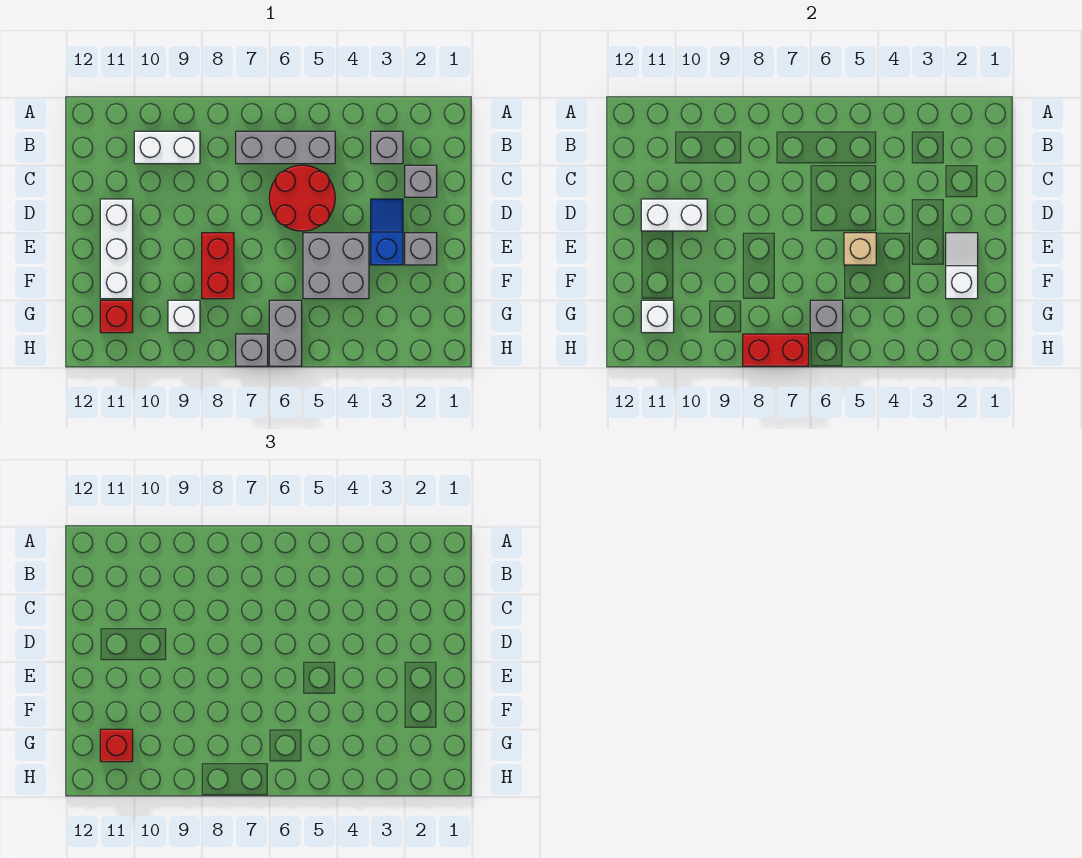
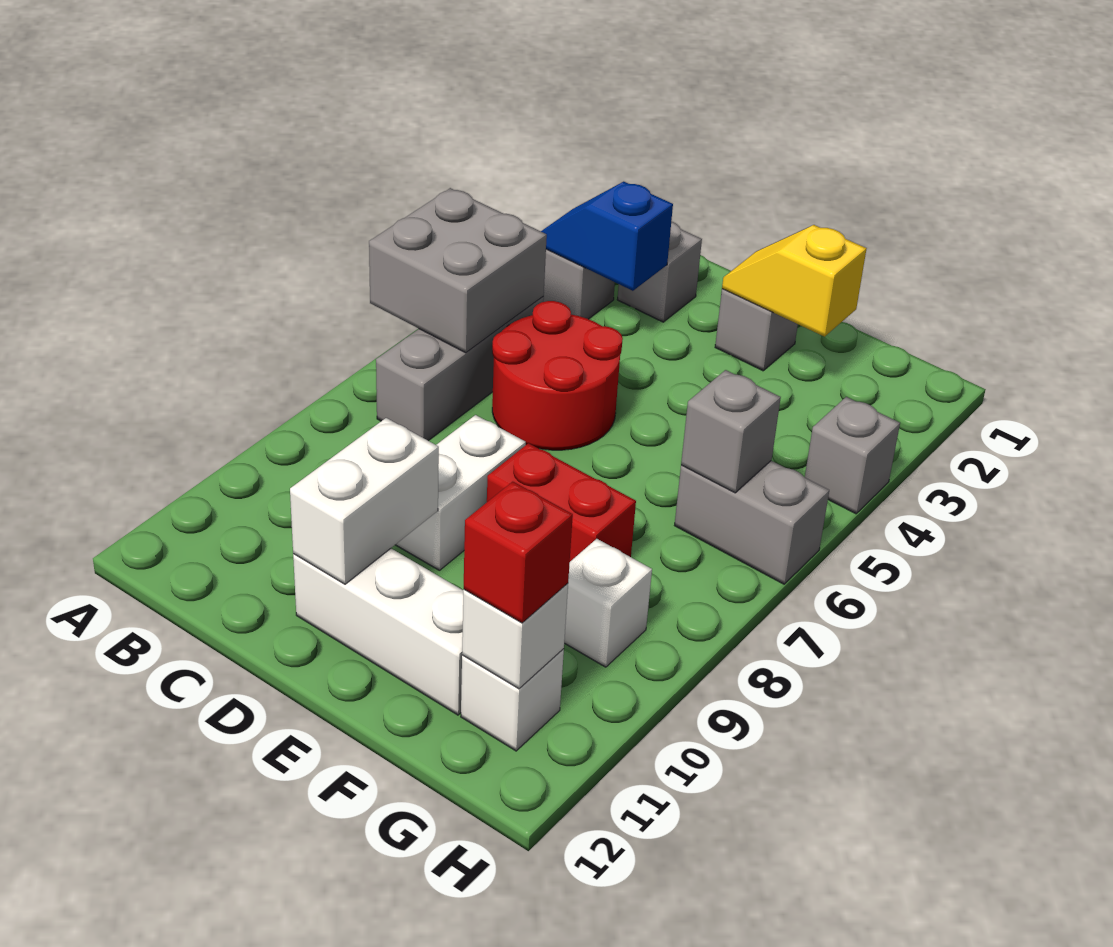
white 1x2 brick [134,131,200,164] -> white 1x2 brick moved to [396,415,526,570]
blue 1x2 slope [371,199,403,265] -> blue 1x2 slope moved to [541,182,673,291]
white 1x2 slope [946,233,978,299] -> yellow 1x2 slope [722,225,867,337]
grey 2x2 brick [303,233,369,299] -> grey 2x2 brick moved to [369,188,547,353]
tan 1x1 brick [844,233,876,265] -> none
red 1x1 brick [100,300,133,333] -> white 1x1 brick [461,649,564,751]
grey 1x1 brick [236,334,268,366] -> grey 1x1 brick moved to [805,397,900,514]
red 1x2 brick [743,334,809,366] -> none

